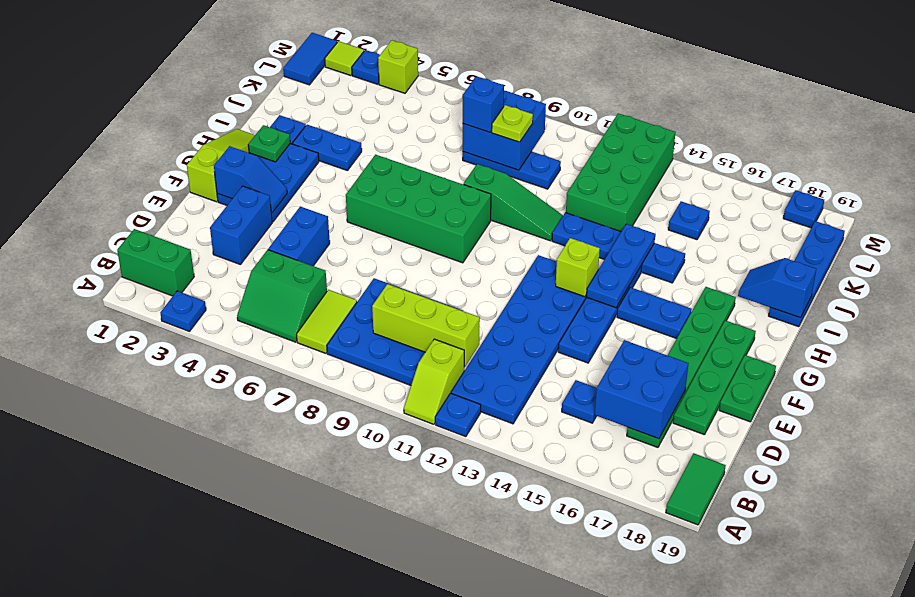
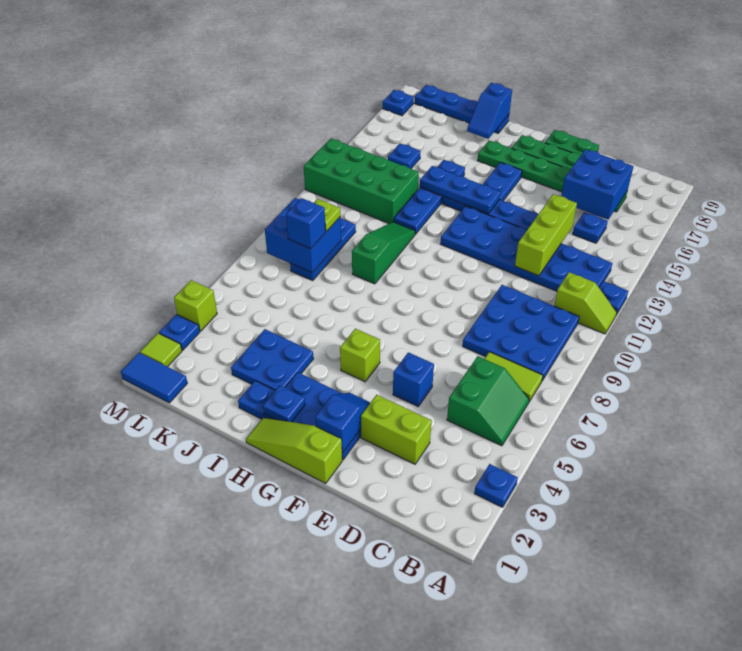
green 1x2 tile [666,453,726,525] -> none
green 1x2 brick [117,229,194,296] -> none
lime 1x3 brick [372,284,480,367] -> lime 1x3 brick moved to [515,194,577,276]
blue 1x2 brick [210,186,272,265] -> lime 1x2 brick [361,395,432,464]
blue 1x2 brick [268,207,330,266] -> blue 1x1 brick [393,352,434,406]
green 2x4 brick [346,155,491,263] -> none
lime 1x1 brick [556,238,600,297] -> lime 1x1 brick moved to [340,329,380,382]
green 1x1 plate [248,125,290,162] -> blue 1x1 plate [263,386,305,422]
blue 1x2 plate [293,125,362,171] -> blue 2x2 plate [231,329,314,390]

